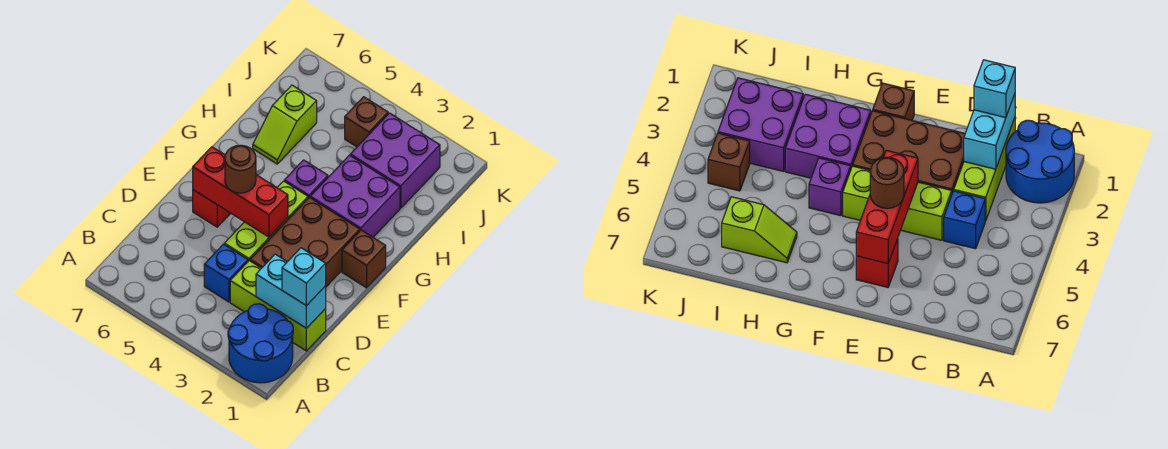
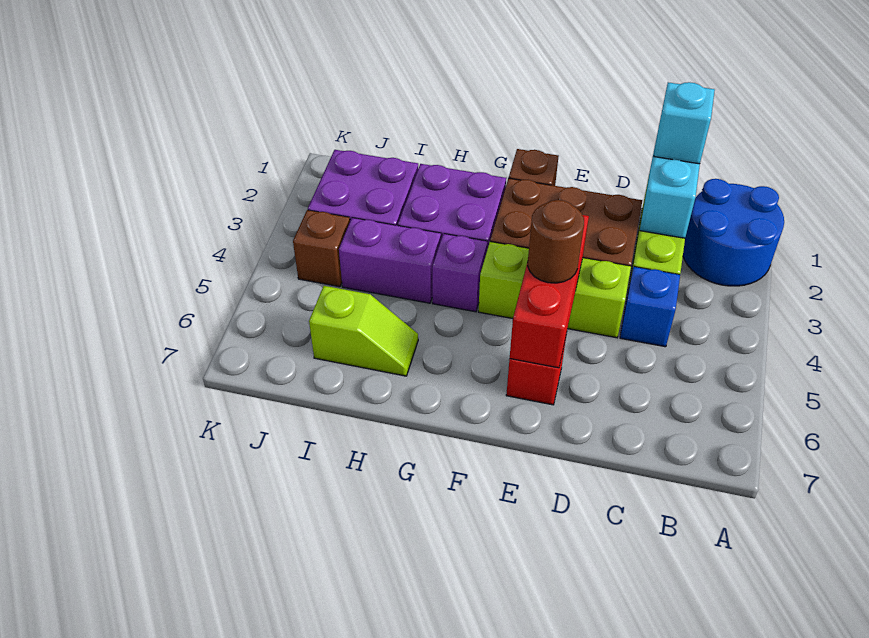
none -> purple 1x2 brick [339,218,441,303]

